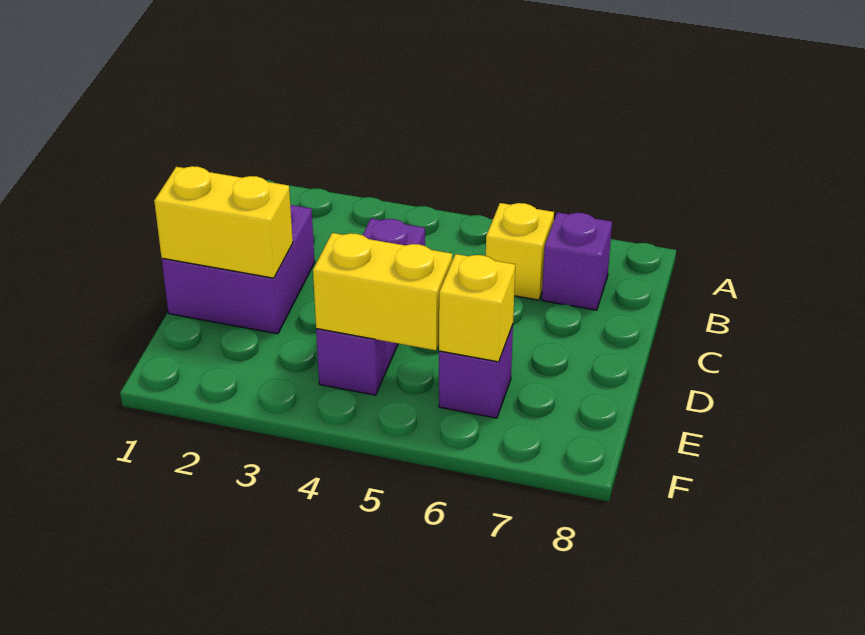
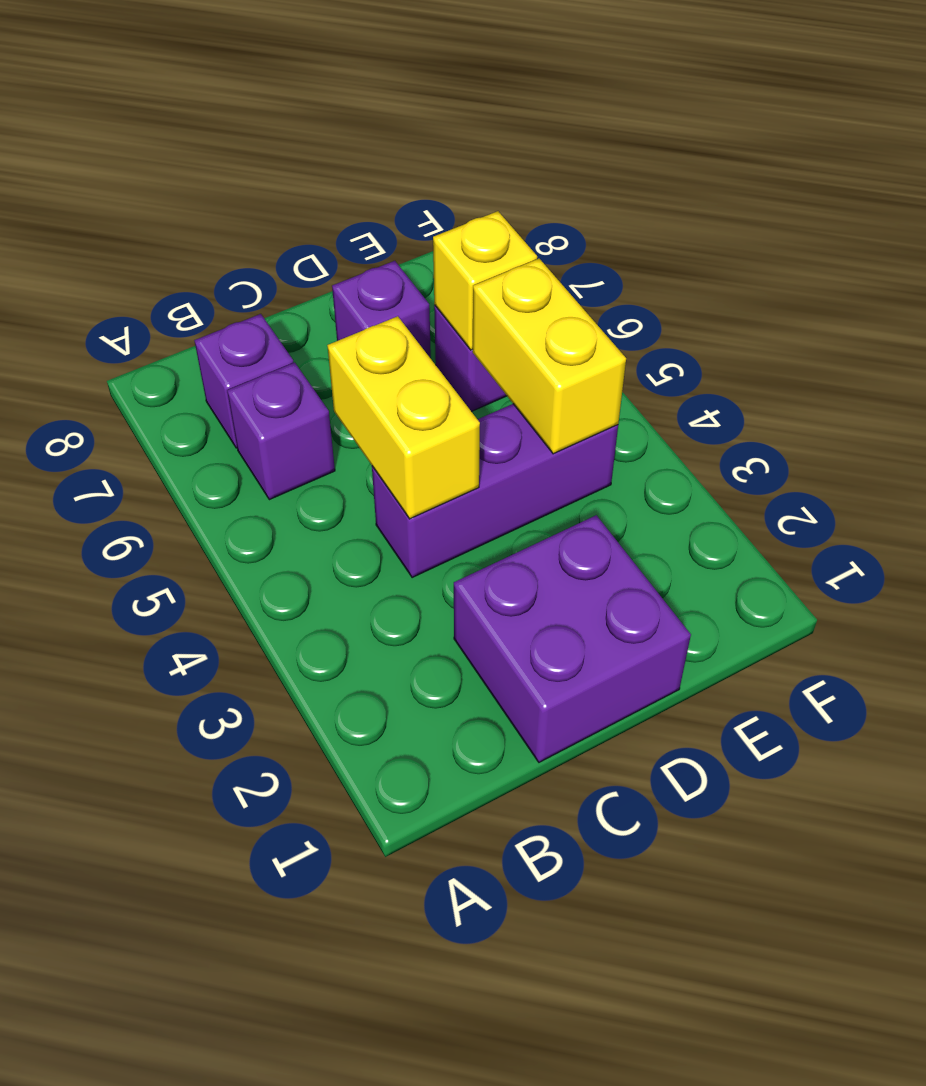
yellow 1x1 brick [486,203,554,300] -> purple 1x1 brick [227,362,335,500]
yellow 1x2 brick [154,166,293,278] -> yellow 1x2 brick moved to [327,316,480,519]
none -> purple 1x1 brick [332,261,431,358]

